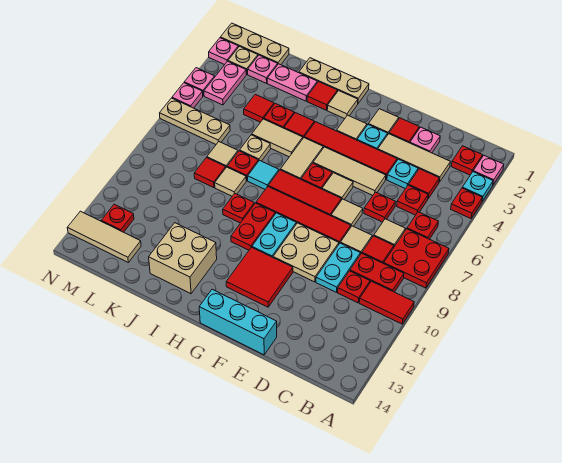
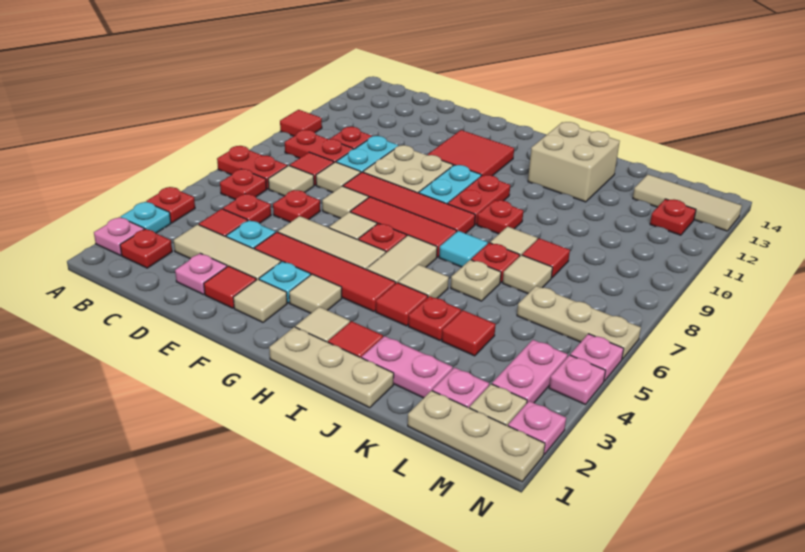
red 2x2 plate [384,229,449,288] -> red 1x2 plate [217,146,287,189]
red 1x2 tile [359,281,414,324] -> red 1x1 tile [280,110,322,136]
cyan 1x3 brick [199,289,277,355] -> none
tan 1x2 tile [252,119,303,157] -> tan 1x1 tile [398,265,449,298]

